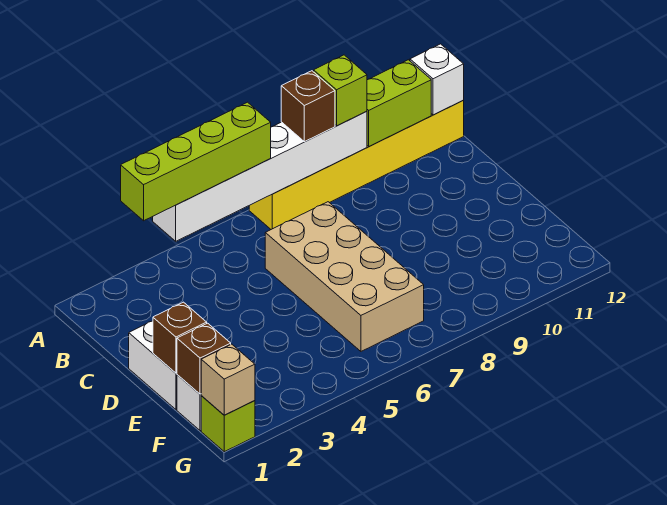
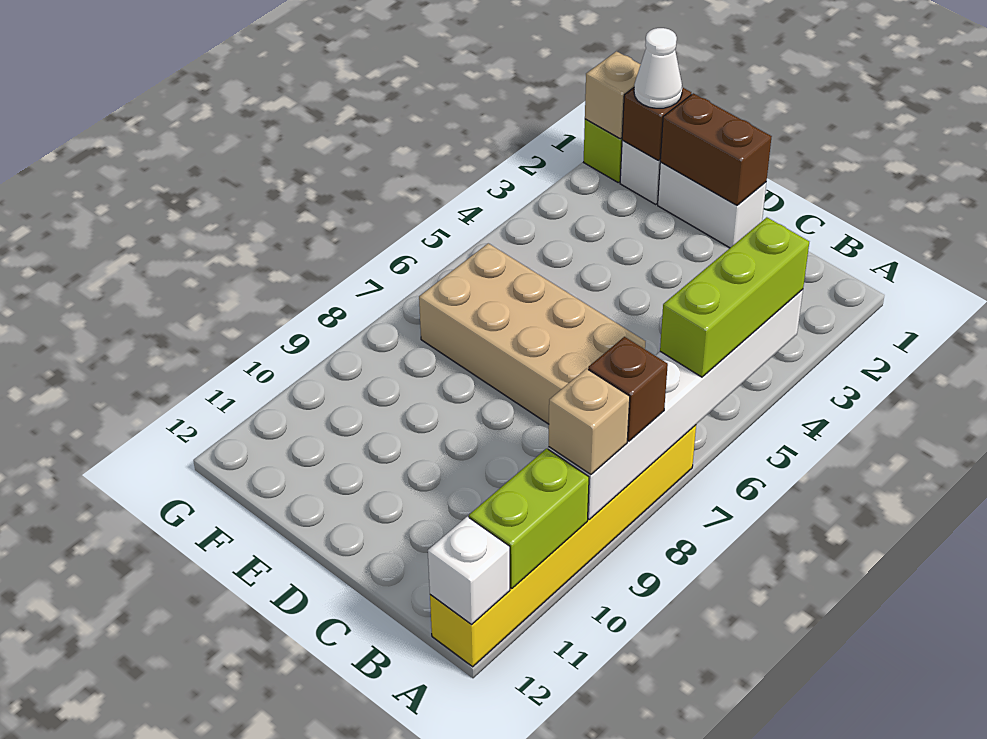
lime 1x4 brick [121,102,271,221] -> lime 1x3 brick [660,217,809,377]
lime 1x1 brick [314,55,367,126] -> tan 1x1 brick [549,369,630,474]
brown 1x1 brick [153,302,207,373] -> brown 1x2 brick [660,93,772,205]
none -> white 1x1 cone [634,28,682,108]

